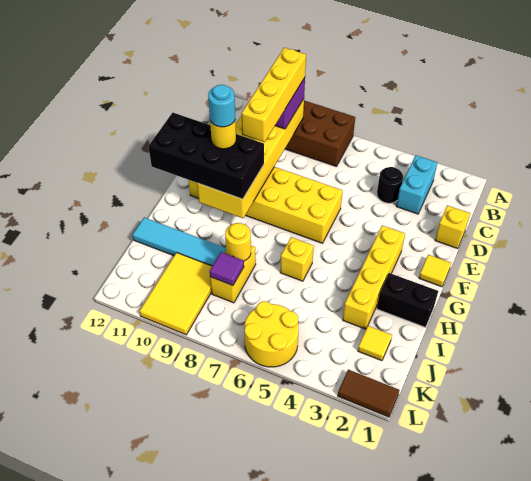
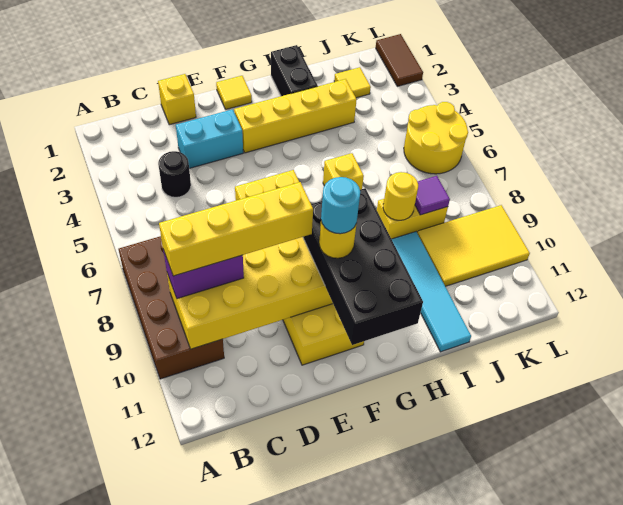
cyan 1x2 brick [396,155,437,214] -> cyan 1x2 brick moved to [176,109,243,168]

